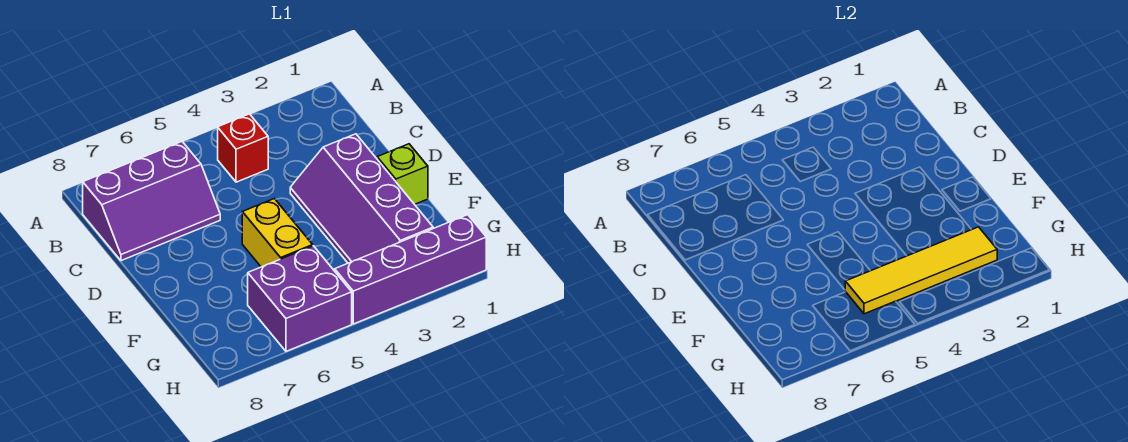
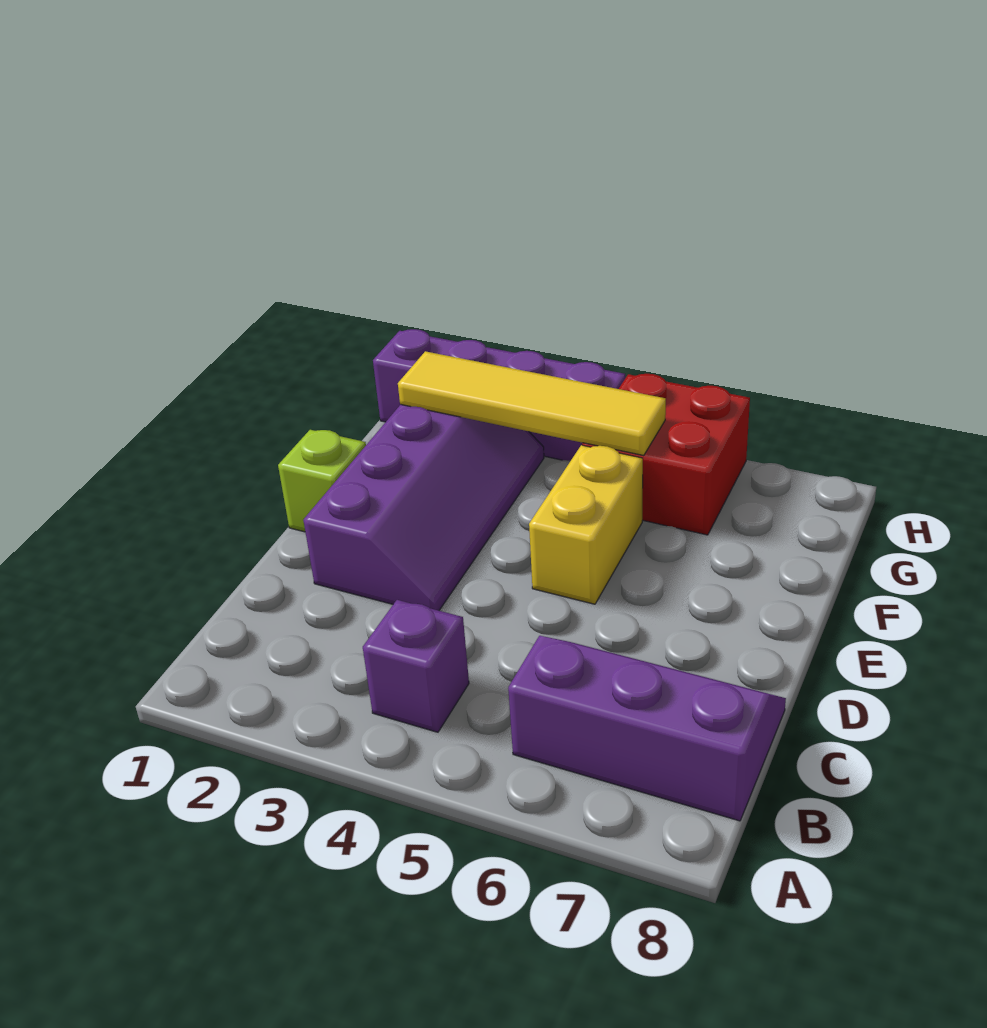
red 1x1 brick [218,114,268,182] -> purple 1x1 brick [363,600,469,732]
purple 2x2 brick [248,246,352,351] -> red 2x2 brick [582,374,750,535]

